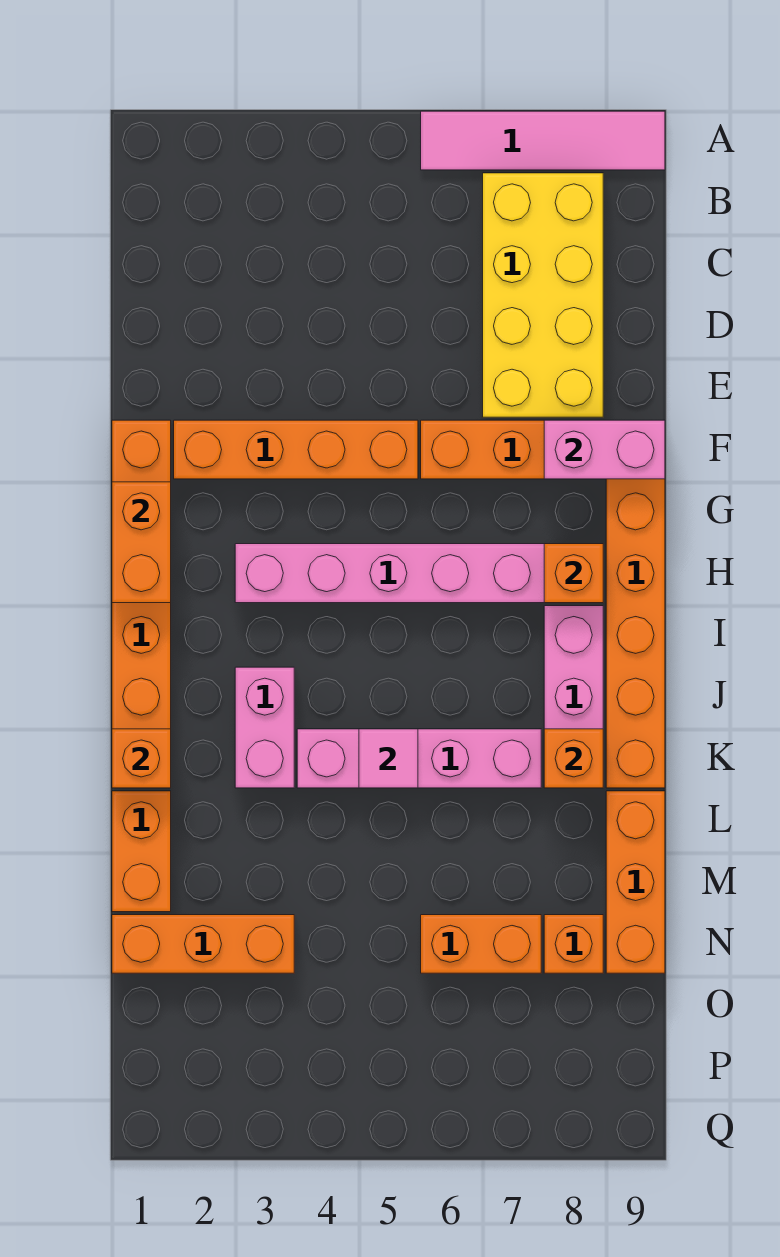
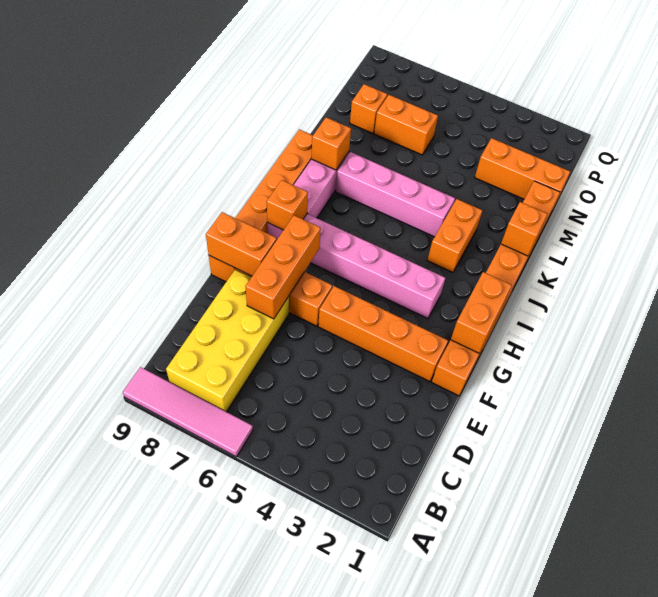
pink 1x2 brick [544,420,665,479] -> orange 1x2 brick [206,212,277,276]
pink 1x2 brick [235,667,294,788] -> orange 1x2 brick [427,199,483,272]
pink 1x1 tile [359,729,418,788] -> none
orange 1x3 brick [606,791,665,973] -> orange 1x3 brick moved to [245,215,321,319]

